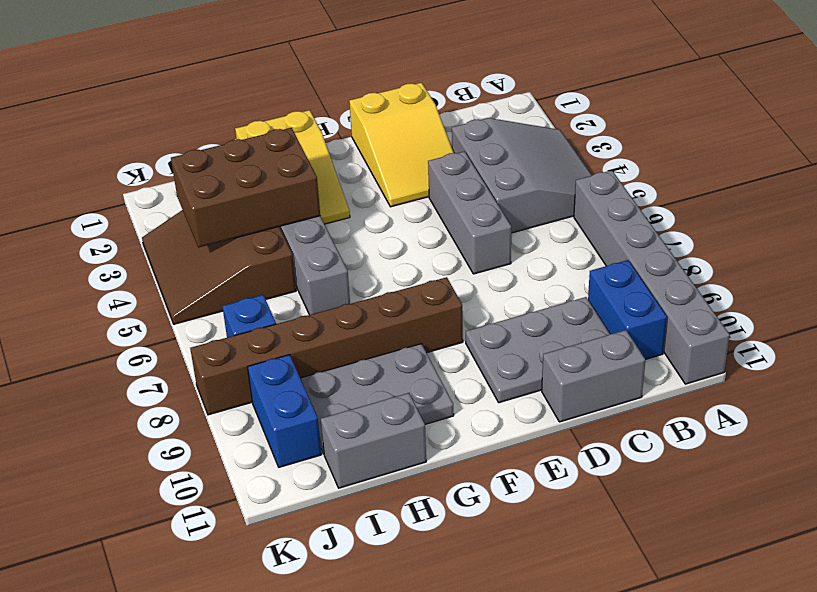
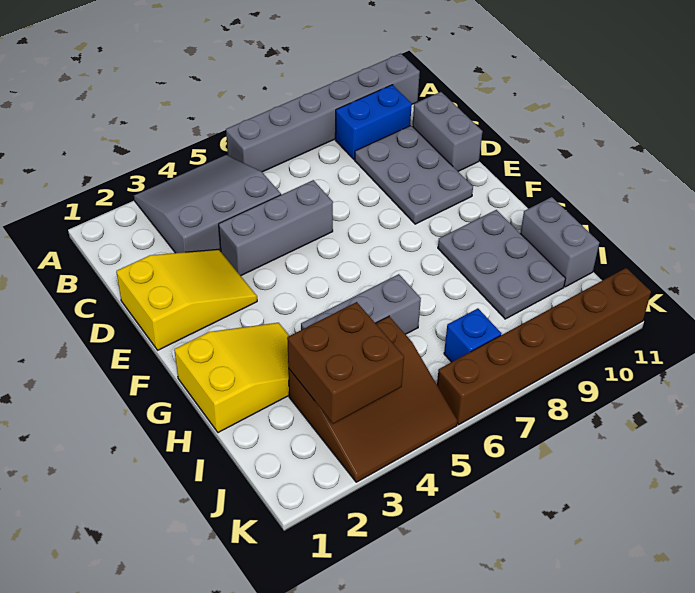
brown 1x6 brick [190,277,463,415] -> brown 1x6 brick turned to [437,268,651,425]
brown 2x3 brick [171,128,320,248] -> brown 2x2 brick [287,302,404,424]
blue 1x2 brick [248,355,321,467] -> none

